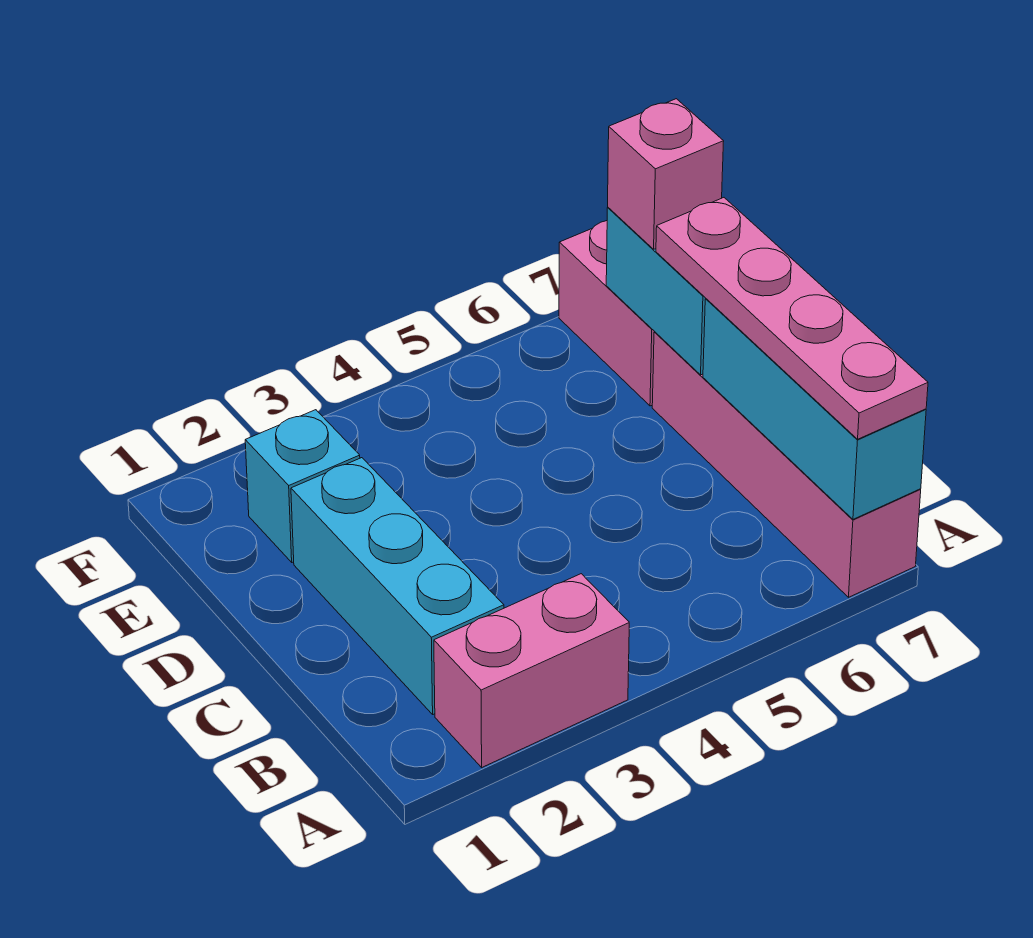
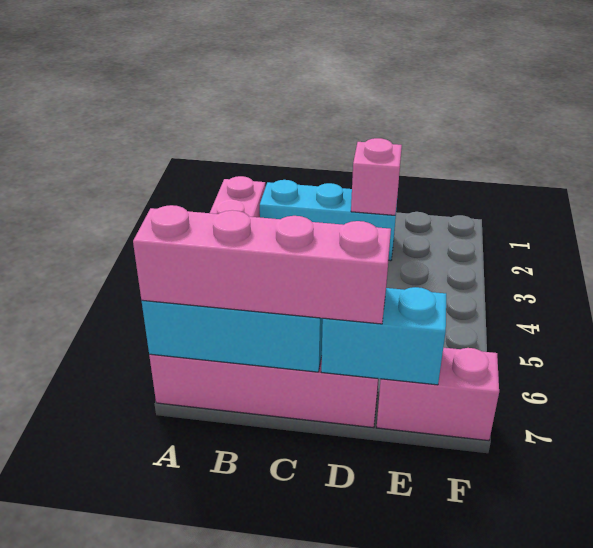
pink 1x4 plate [656,198,928,439] -> pink 1x4 brick [133,205,391,324]
cyan 1x1 brick [245,410,360,562] -> none
pink 1x1 brick [608,99,724,249] -> pink 1x1 brick moved to [351,138,402,215]

